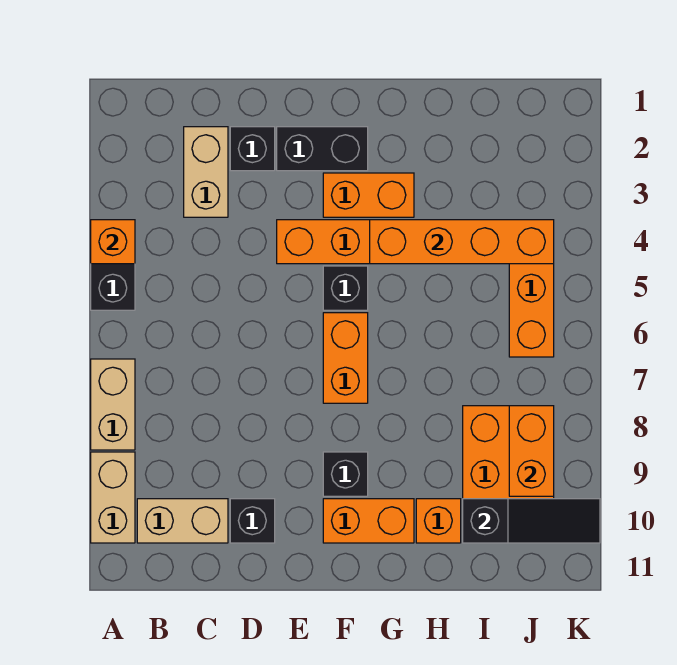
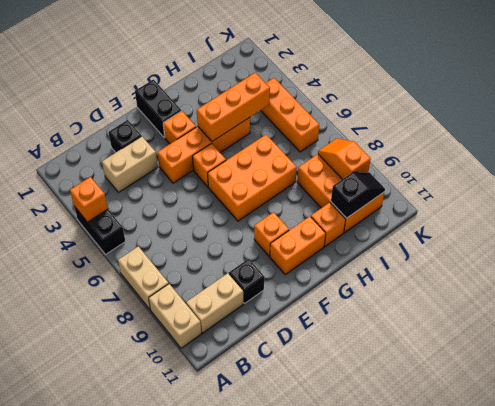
tan 1x2 brick [184,127,228,217] -> tan 1x2 brick turned to [102,136,158,193]
black 1x2 brick [277,127,368,171] -> black 1x2 brick turned to [135,79,181,138]
orange 1x2 brick [323,173,414,217] -> orange 1x1 brick [163,111,196,144]
black 1x1 brick [323,266,368,310] -> orange 1x1 brick [193,144,226,187]
orange 1x2 brick [323,313,368,403] -> orange 2x3 brick [208,135,297,221]
black 1x1 brick [323,452,368,496] -> orange 1x1 brick [254,212,289,256]
orange 1x4 brick [370,220,554,264] -> orange 1x3 brick [197,73,270,141]
black 1x3 slope [463,499,600,543] -> black 1x2 slope [331,172,385,218]
orange 1x2 brick [509,406,554,496] -> orange 1x2 slope [318,138,371,179]

